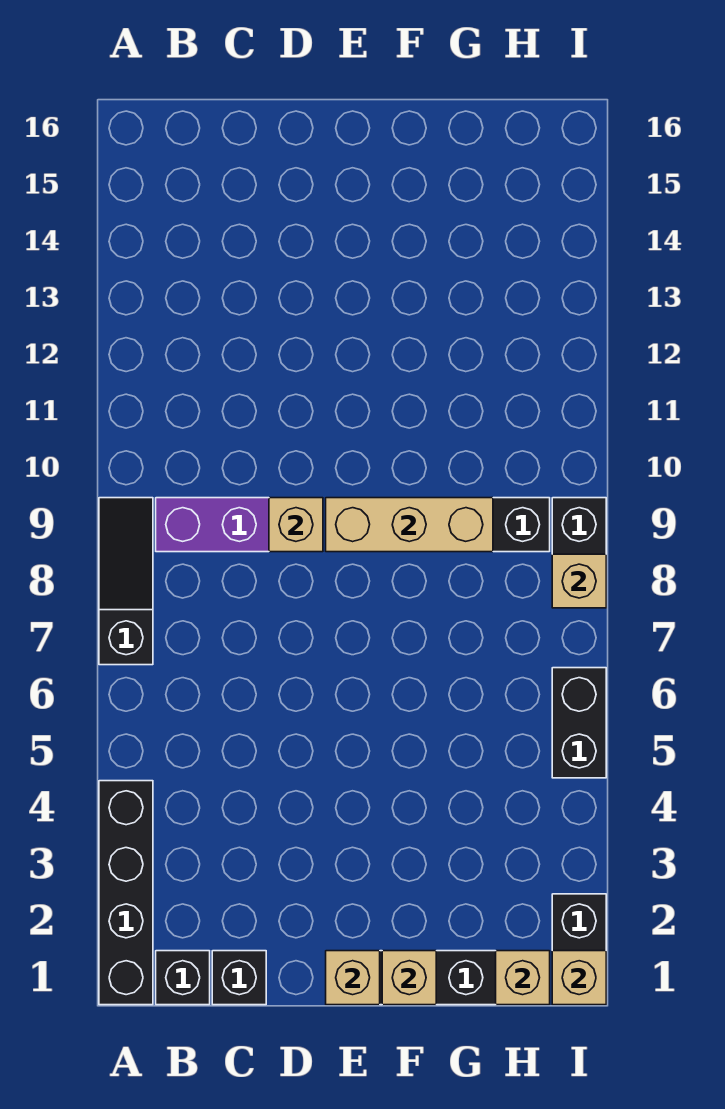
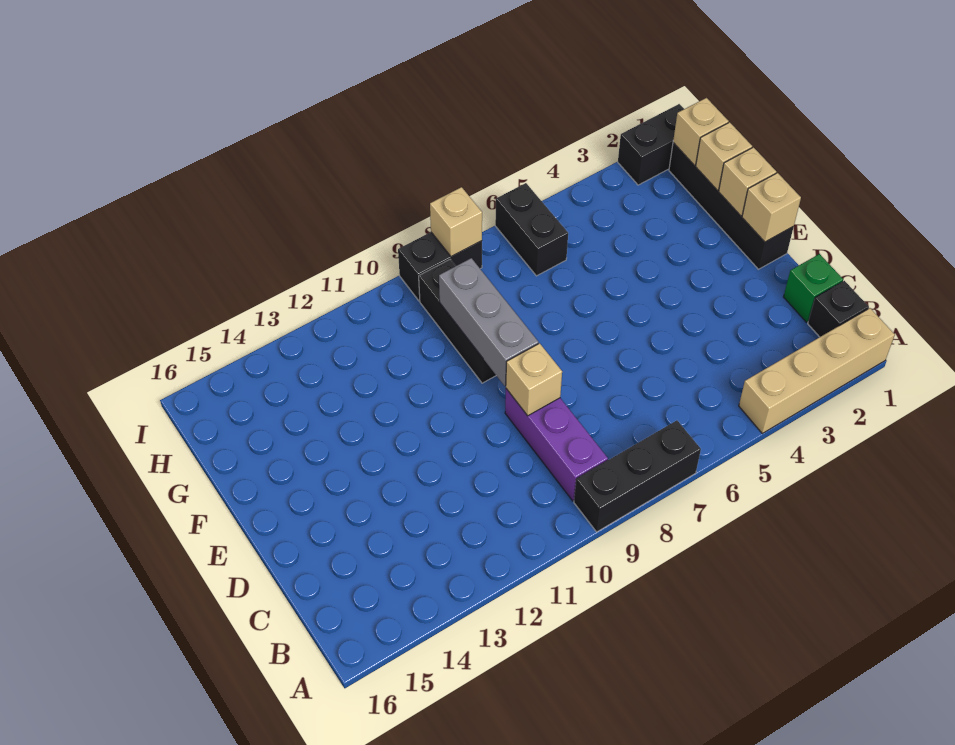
black 1x4 brick [99,781,153,1005] -> tan 1x4 brick [739,308,895,433]
black 1x3 slope [99,498,153,665] -> black 1x3 brick [574,420,701,532]
black 1x1 brick [212,951,266,1005] -> green 1x1 brick [784,254,843,322]
tan 1x3 brick [326,498,493,552] -> grey 1x3 brick [439,258,539,386]
tan 1x1 brick [552,951,606,1005] -> tan 1x1 brick moved to [696,122,752,190]
black 1x2 brick [552,668,606,778] -> black 1x2 brick turned to [495,183,568,276]

